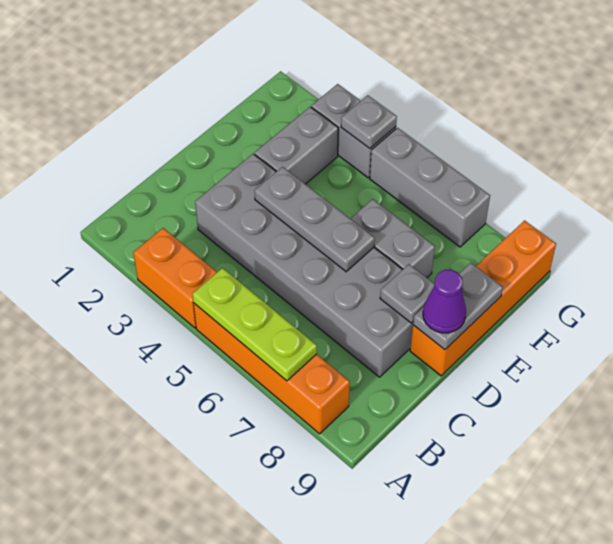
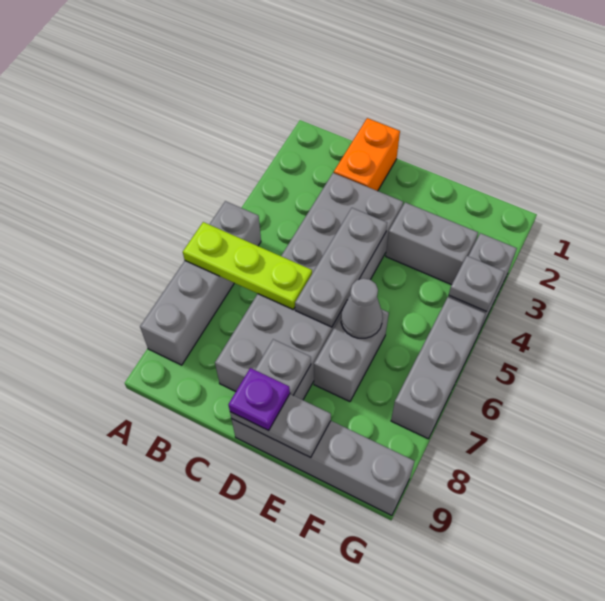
orange 1x2 brick [133,228,217,328] -> orange 1x2 brick moved to [334,118,400,191]
orange 1x4 brick [194,303,350,434] -> grey 1x4 brick [140,201,261,365]
lime 1x3 plate [193,268,317,381] -> lime 1x3 plate turned to [183,222,312,309]
orange 1x4 brick [410,221,556,376] -> grey 1x4 brick [232,419,415,516]
purple 1x1 cone [423,270,466,333] -> purple 1x1 plate [228,368,290,430]
none -> grey 1x1 cone [341,278,383,338]

